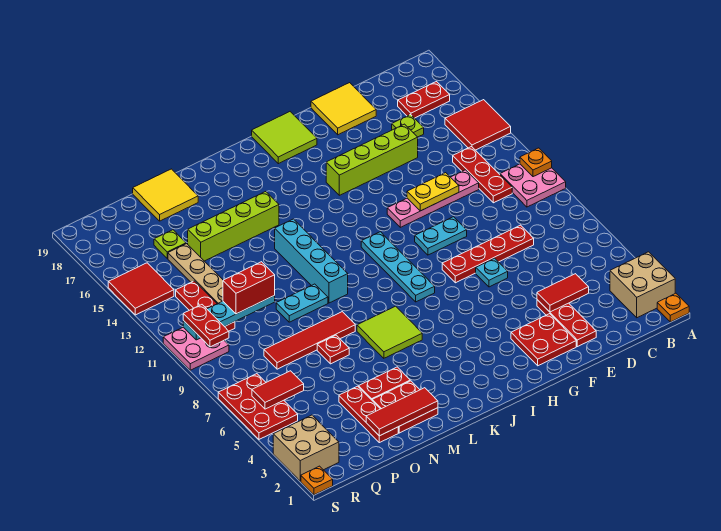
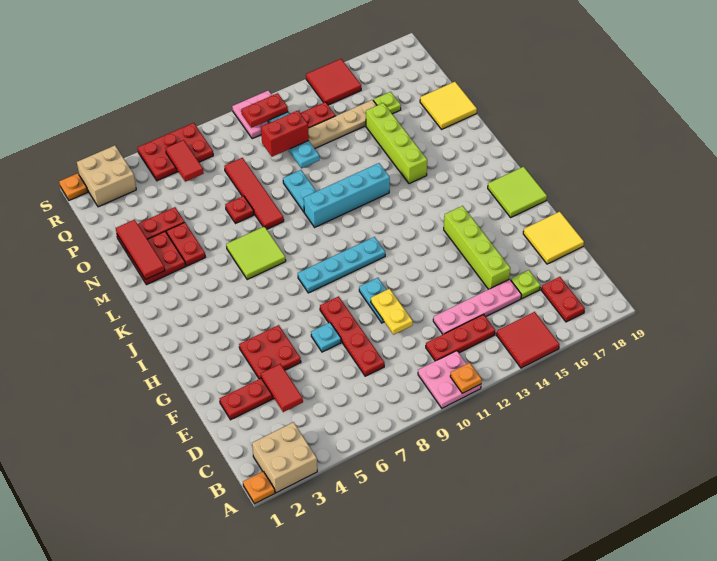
pink 1x4 plate [387,170,479,227] -> pink 1x4 plate turned to [433,279,521,334]
yellow 1x2 plate [407,173,459,211] -> yellow 1x2 plate moved to [371,289,413,334]
red 2x2 plate [511,314,576,366] -> red 2x2 plate moved to [239,325,301,379]
red 1x2 brick [223,262,275,314] -> red 1x2 brick turned to [261,111,309,157]

